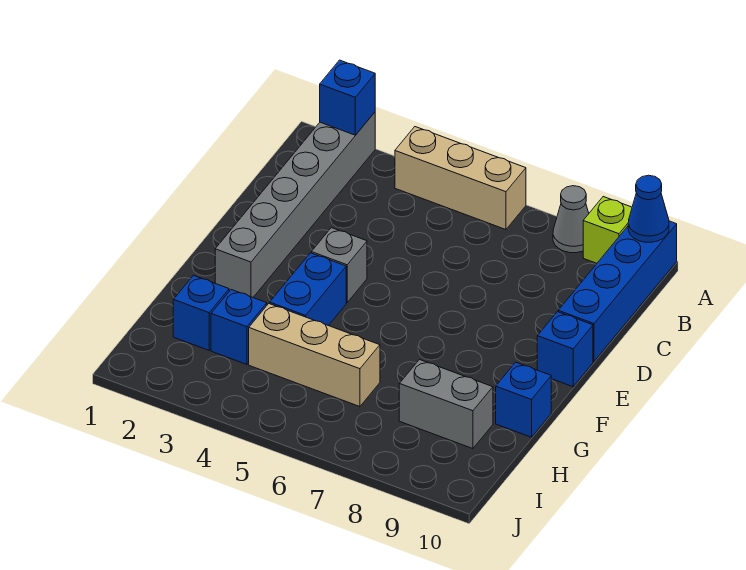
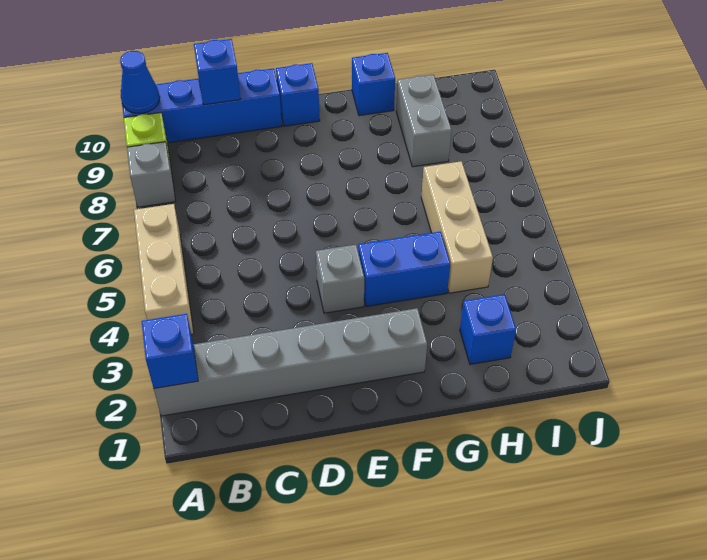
grey 1x1 cone [553,186,589,253] -> grey 1x1 brick [127,142,175,207]
blue 1x1 brick [211,290,267,365] -> blue 1x1 brick moved to [194,39,240,105]

